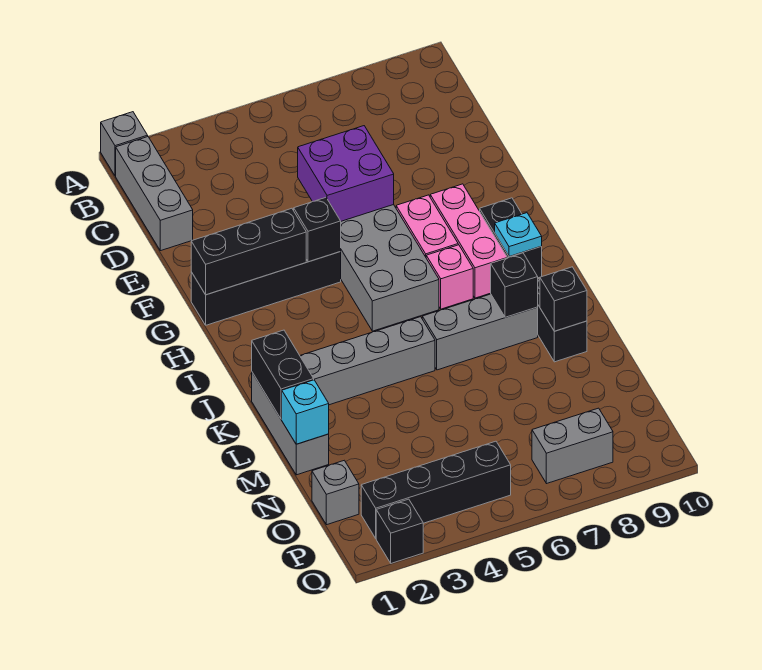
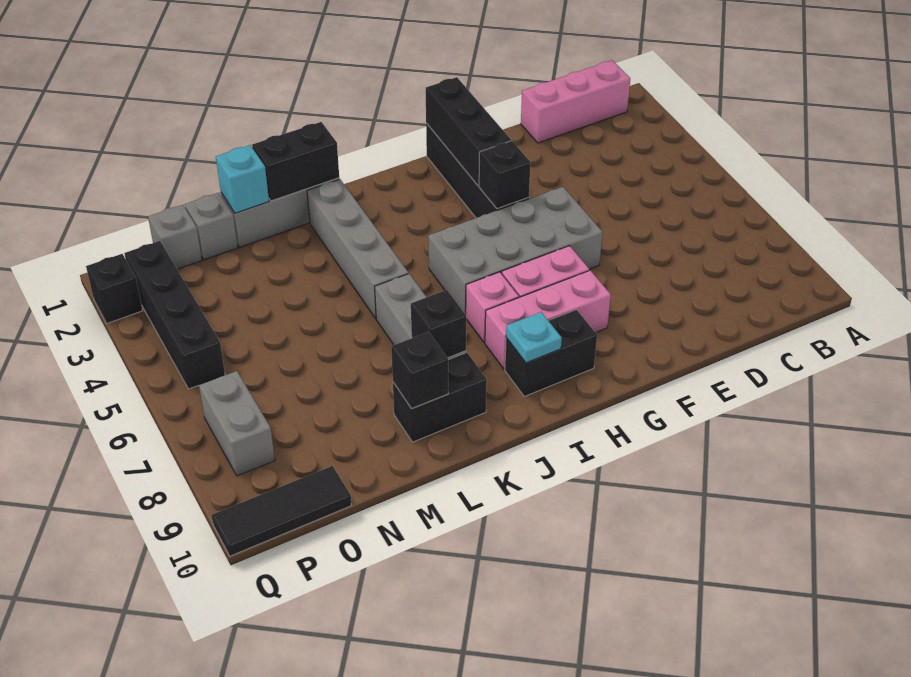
grey 1x1 brick [101,112,148,176] -> grey 1x1 brick moved to [185,193,238,260]
grey 1x3 brick [116,137,193,251] -> pink 1x3 brick [521,60,630,143]
purple 2x2 brick [298,126,394,221] -> none
none -> black 1x3 tile [212,466,351,556]

